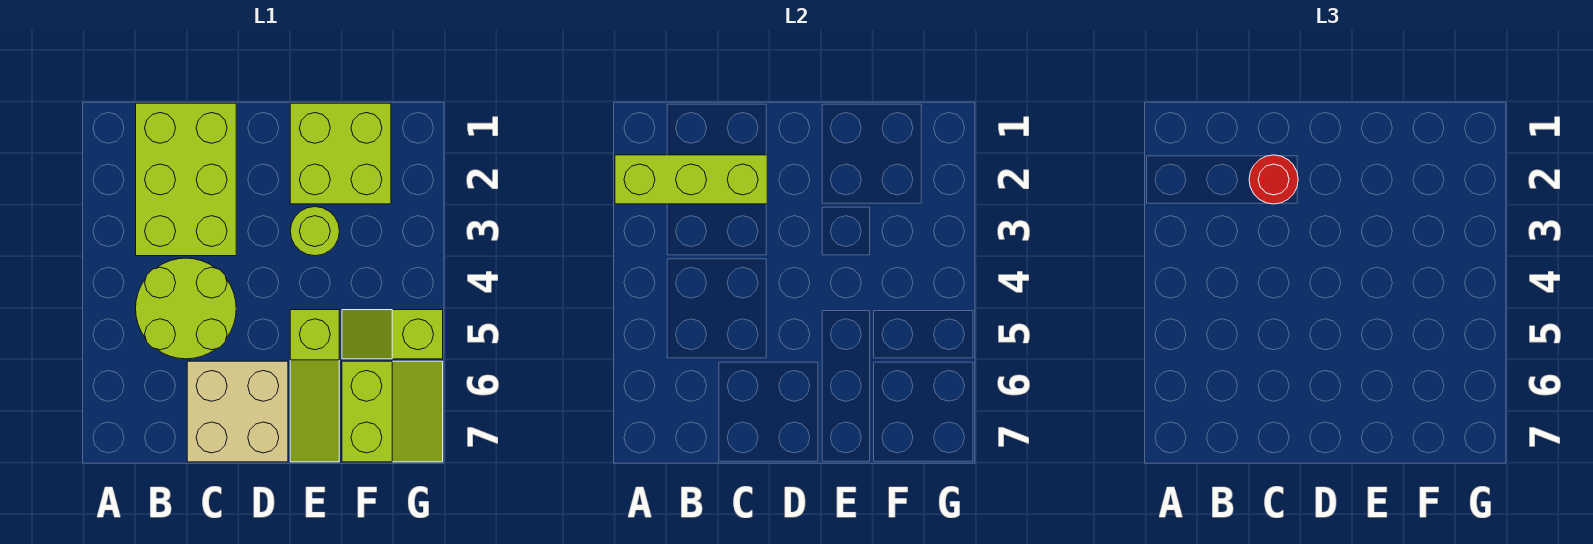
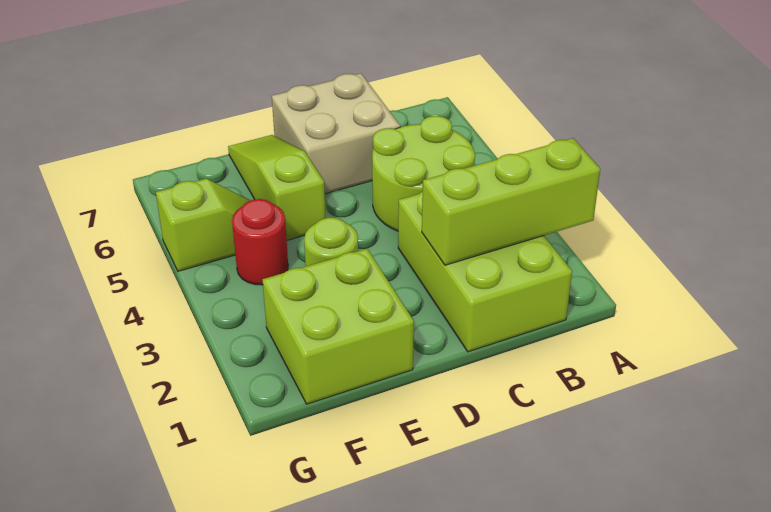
red 1x1 round brick [1249,155,1298,204] -> red 1x1 round brick moved to [232,199,288,285]
lime 2x2 slope [342,361,443,462] -> none

